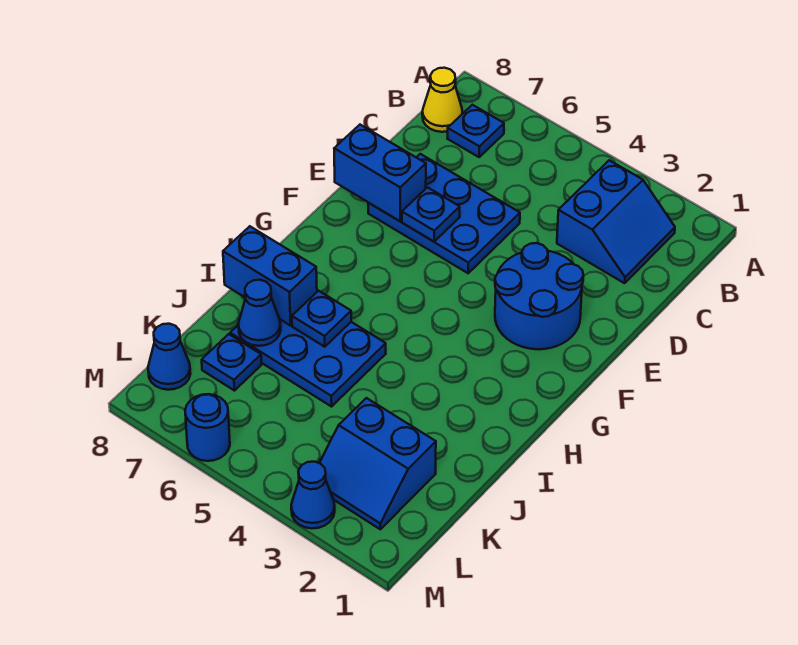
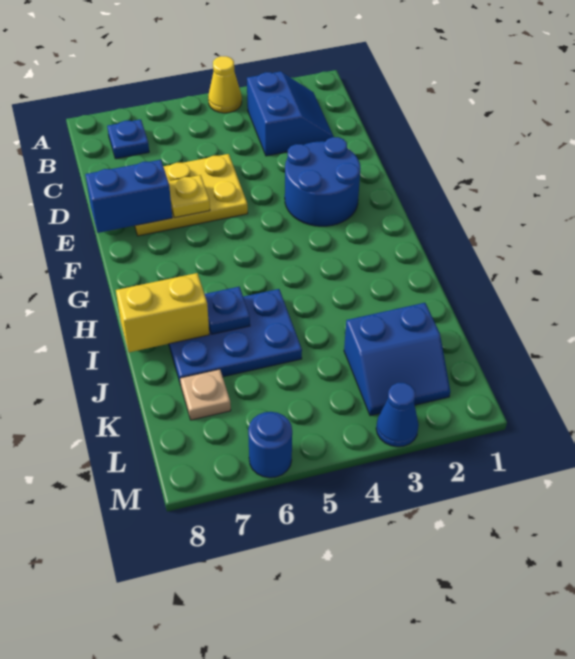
yellow 1x1 cone [422,68,463,132] -> yellow 1x1 cone moved to [208,56,242,113]
blue 2x3 plate [368,154,520,273] -> yellow 2x3 plate [135,154,248,236]
blue 1x1 plate [402,187,460,242] -> yellow 1x1 plate [168,175,210,218]
blue 1x2 brick [223,226,317,326] -> yellow 1x2 brick [116,273,209,352]
blue 1x1 cone [238,280,281,346] -> none
blue 1x1 plate [202,334,262,391] -> tan 1x1 plate [180,369,231,420]
blue 1x1 cone [148,324,190,390] -> none

